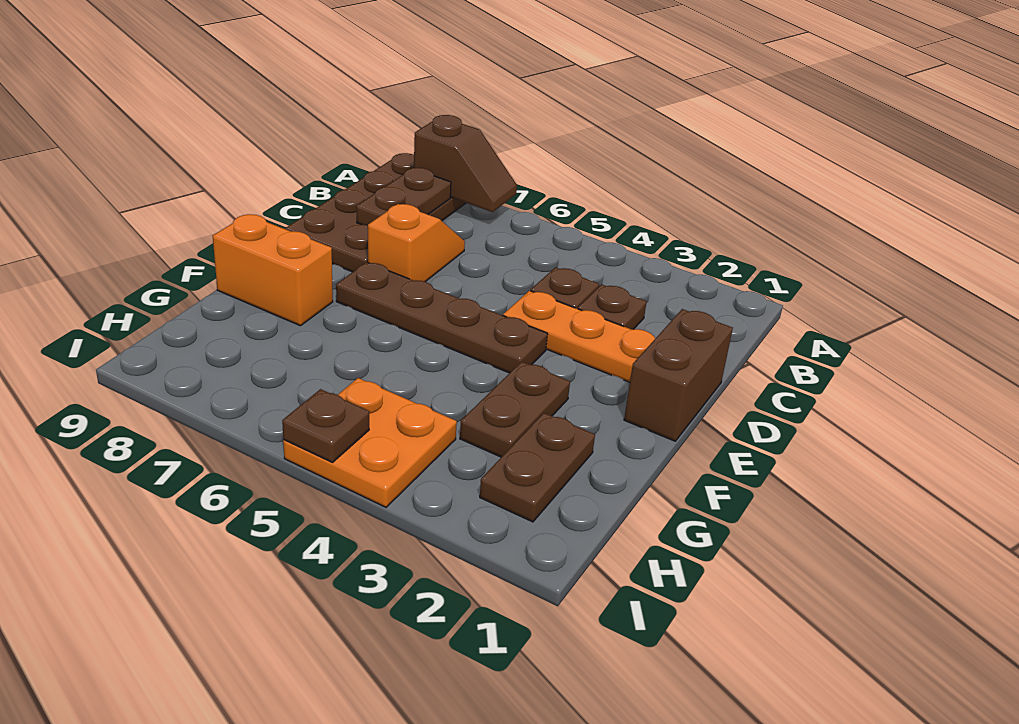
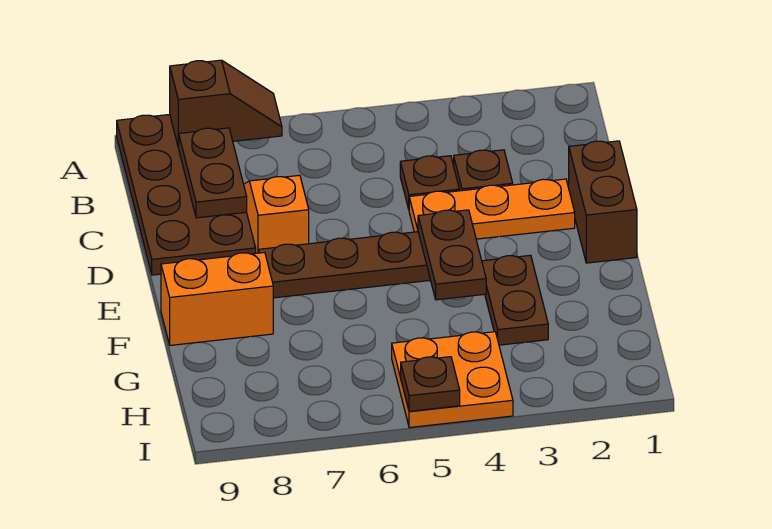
brown 1x2 plate [480,413,595,522] -> brown 1x2 plate moved to [418,210,486,300]

